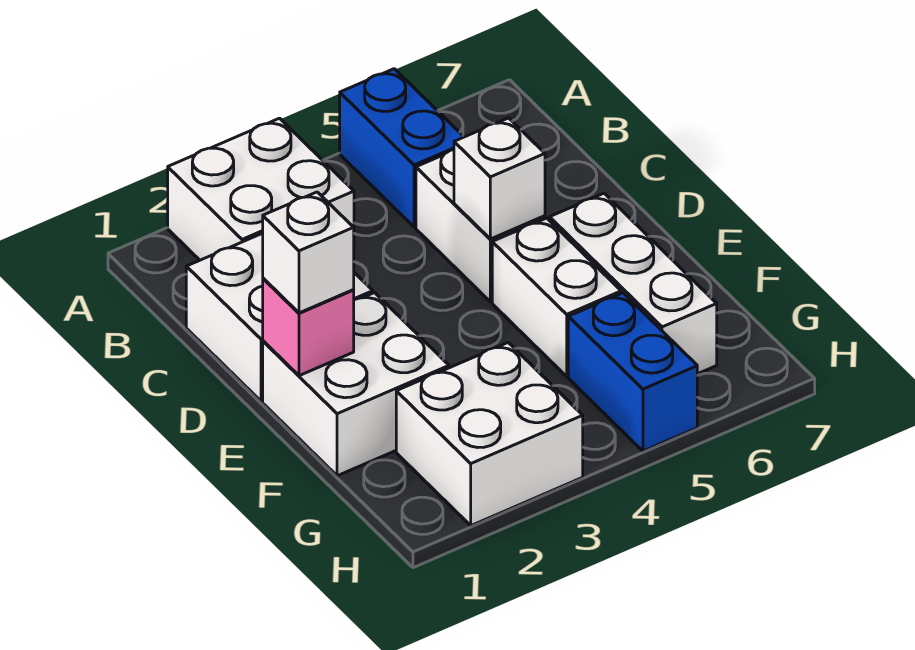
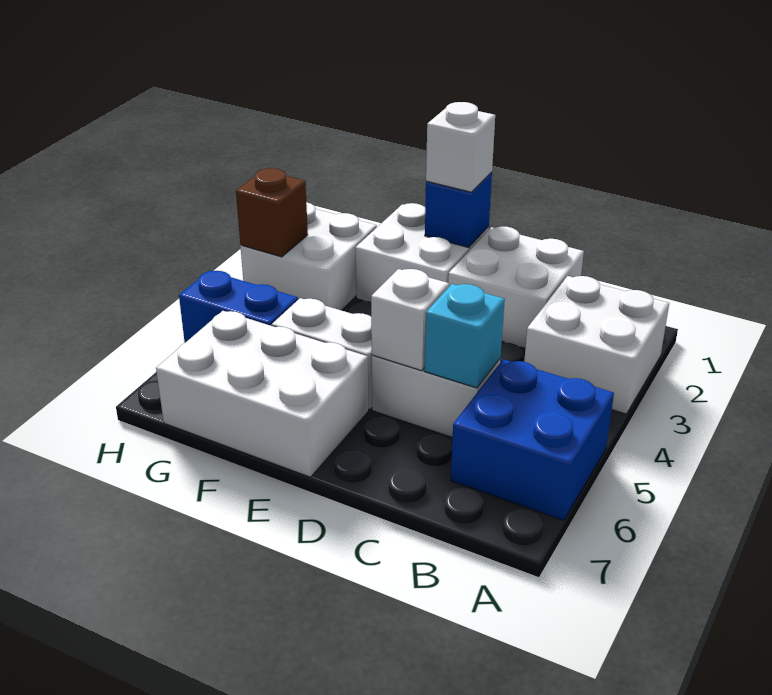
blue 1x2 brick [340,69,464,227] -> blue 2x2 brick [451,359,614,520]
none -> cyan 1x1 brick [425,284,505,388]
pink 1x1 brick [263,278,354,376] -> blue 1x1 brick [425,172,492,248]
white 1x3 brick [550,193,717,374] -> white 2x3 brick [156,311,368,477]
none -> brown 1x1 brick [236,168,308,257]

